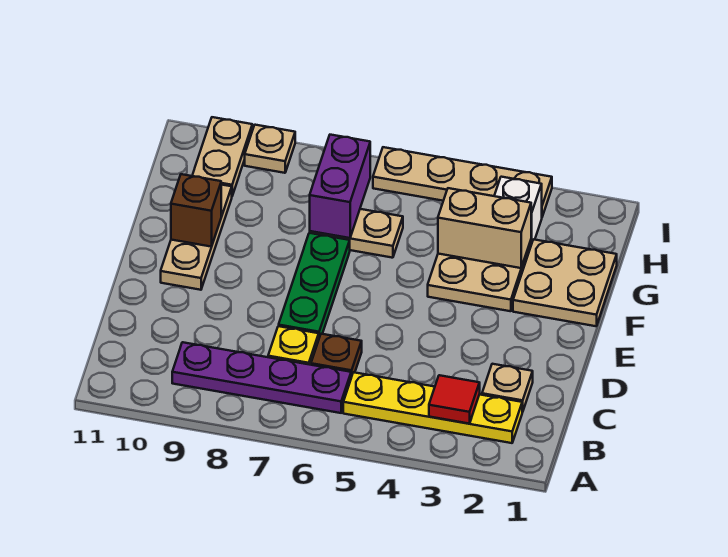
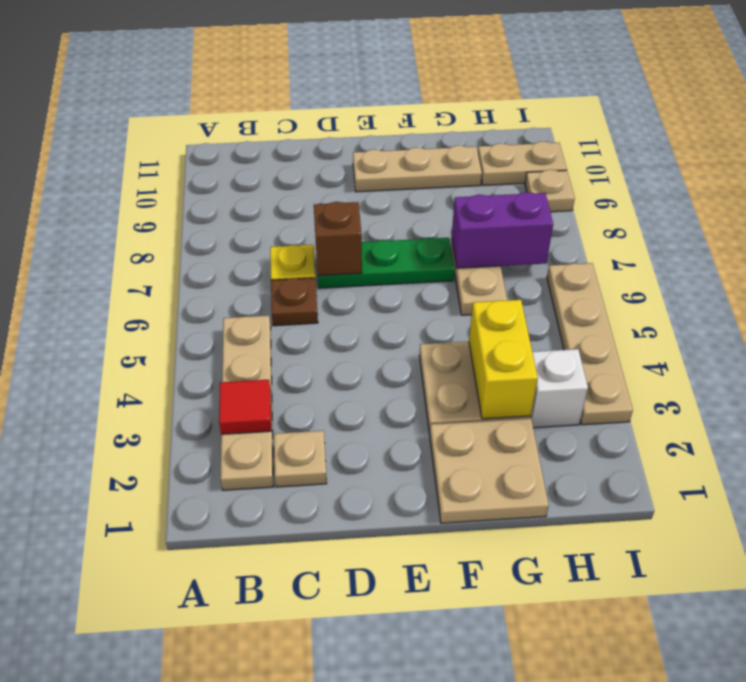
yellow 1x4 plate [343,372,522,443] -> tan 1x4 plate [221,316,274,490]
purple 1x4 plate [172,342,351,413] -> none
brown 1x1 brick [171,174,221,247] -> brown 1x1 brick moved to [314,202,362,276]
tan 1x2 brick [438,188,531,268] -> yellow 1x2 brick [469,300,538,419]

